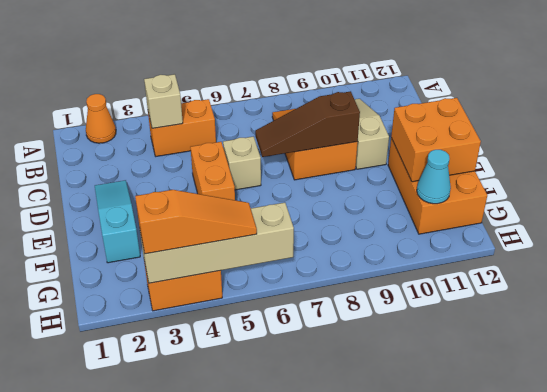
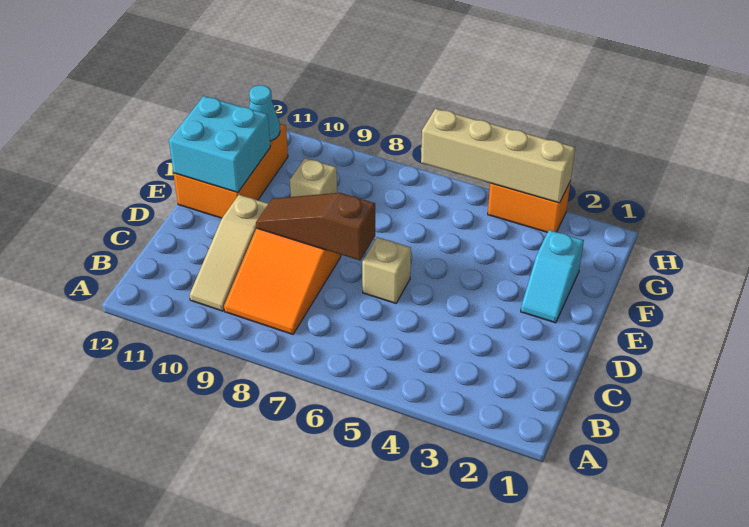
orange 1x1 cone [86,94,116,143] -> none
orange 1x2 brick [148,99,216,156] -> none
tan 1x1 brick [144,74,183,128] -> tan 1x1 brick moved to [290,158,337,197]
cyan 1x3 slope [95,180,140,263] -> cyan 1x2 slope [521,230,584,323]
orange 1x2 brick [190,142,235,200] -> none
brown 1x3 slope [255,91,360,157] -> brown 1x3 slope turned to [256,193,375,261]
orange 2x2 brick [391,98,481,182] -> cyan 2x2 brick [169,96,270,193]
orange 1x3 slope [135,190,257,254] -> none

